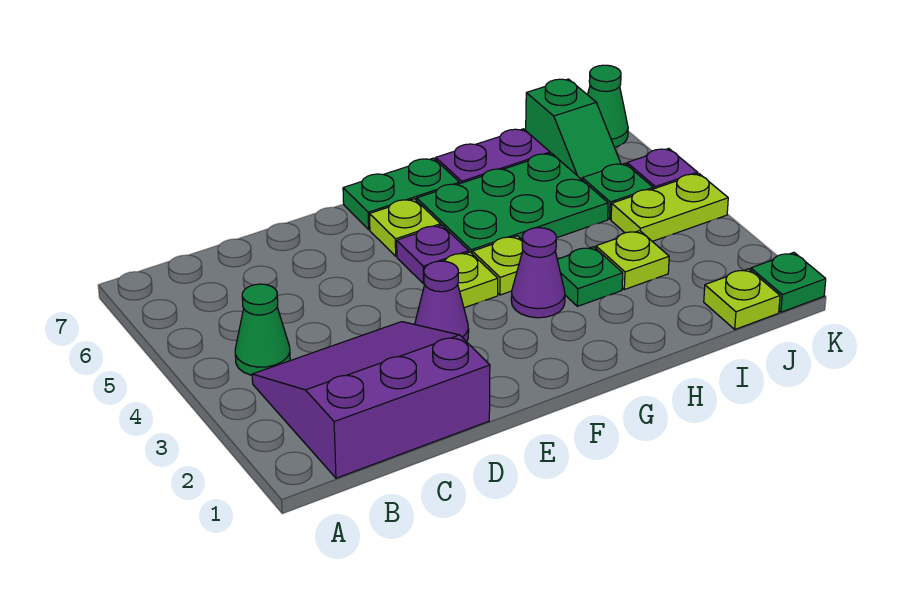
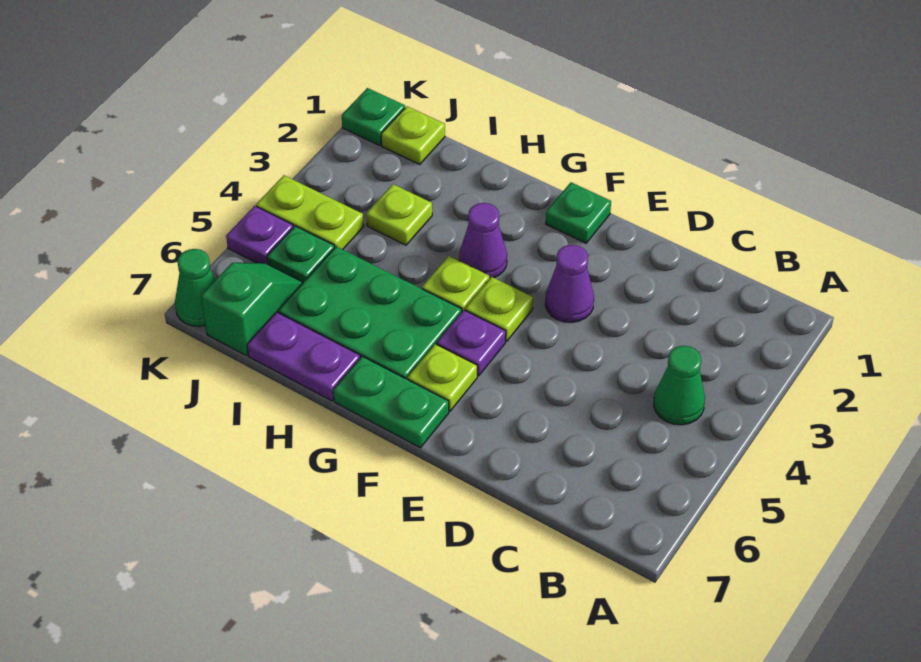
purple 3x3 slope [252,322,490,478] -> none
green 1x1 plate [557,247,623,306] -> green 1x1 plate moved to [546,182,611,243]

